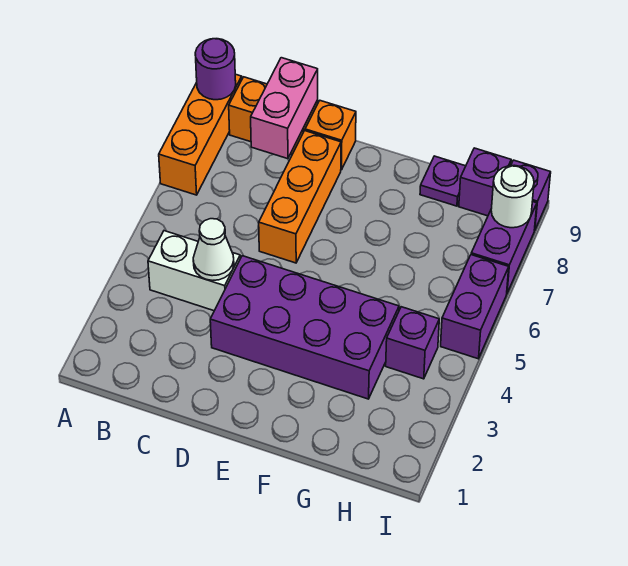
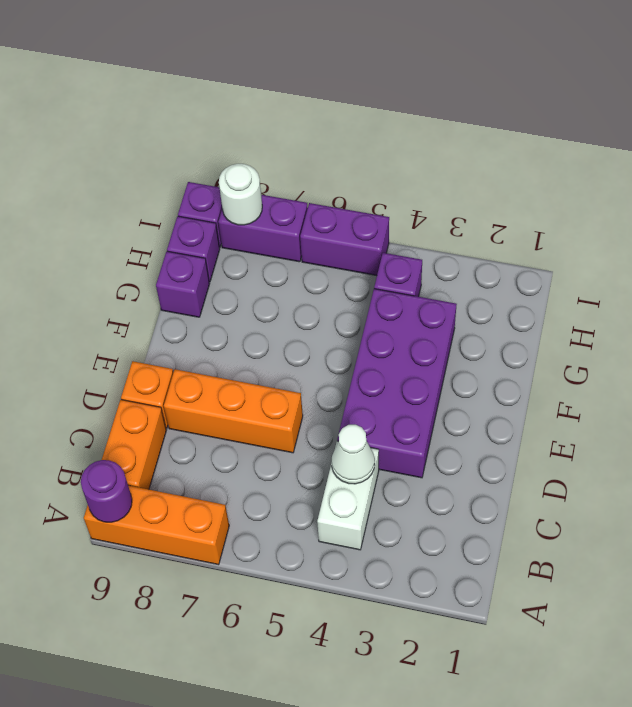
pink 1x2 brick [251,58,318,159] -> none
purple 1x1 plate [420,156,466,206] -> purple 1x1 brick [156,251,210,317]

